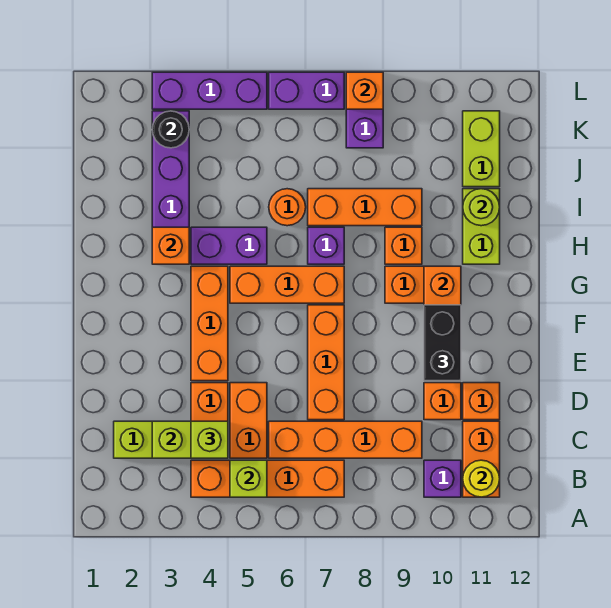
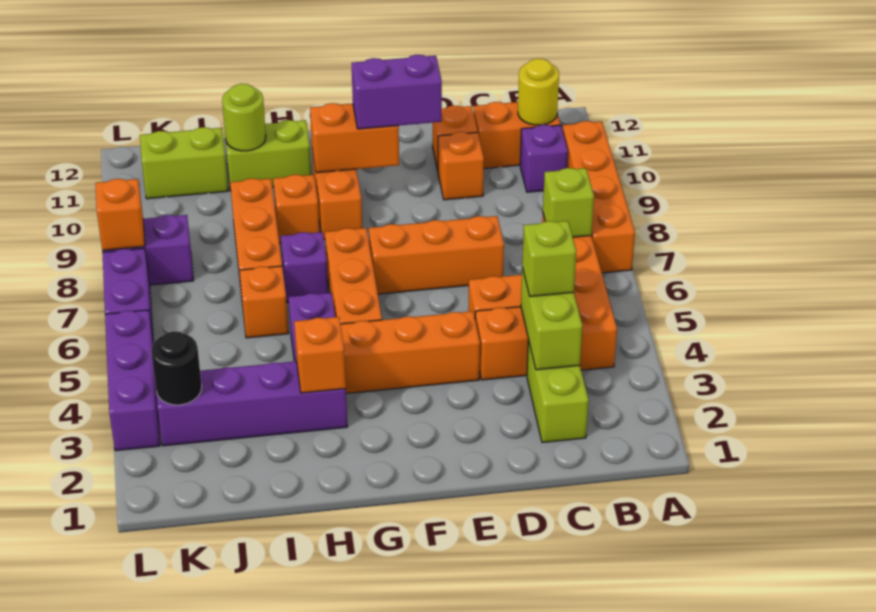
lime 1x1 brick [230,460,267,497] -> lime 1x1 brick moved to [543,168,594,237]
orange 1x4 brick [269,421,422,458] -> orange 1x4 brick moved to [563,121,635,273]
black 1x2 brick [424,305,461,381] -> purple 1x2 brick [352,55,442,129]
orange 1x1 round brick [269,189,306,226] -> orange 1x1 brick [240,266,289,338]

